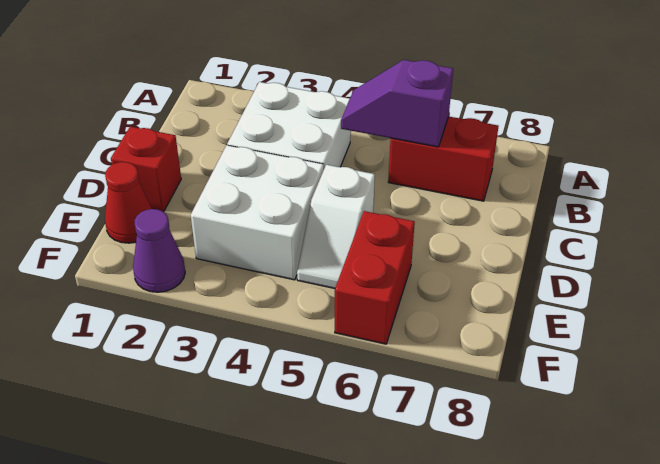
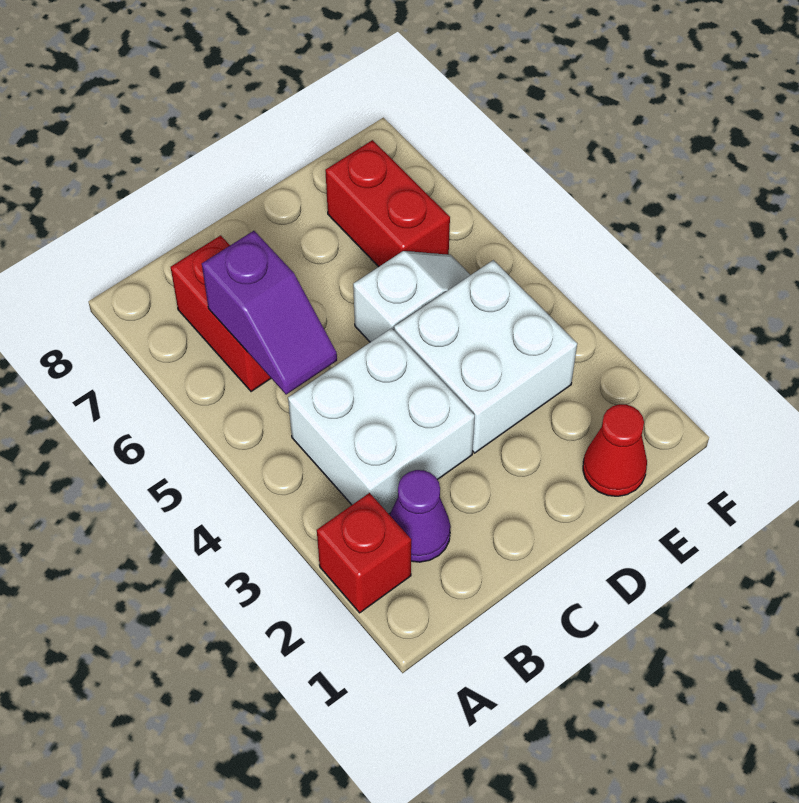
red 1x1 brick [111,126,181,211] -> red 1x1 brick moved to [317,493,411,613]
red 1x2 brick [335,211,415,344] -> red 1x2 brick turned to [325,140,450,267]
purple 1x1 cone [133,209,185,292] -> purple 1x1 cone moved to [390,470,451,562]

